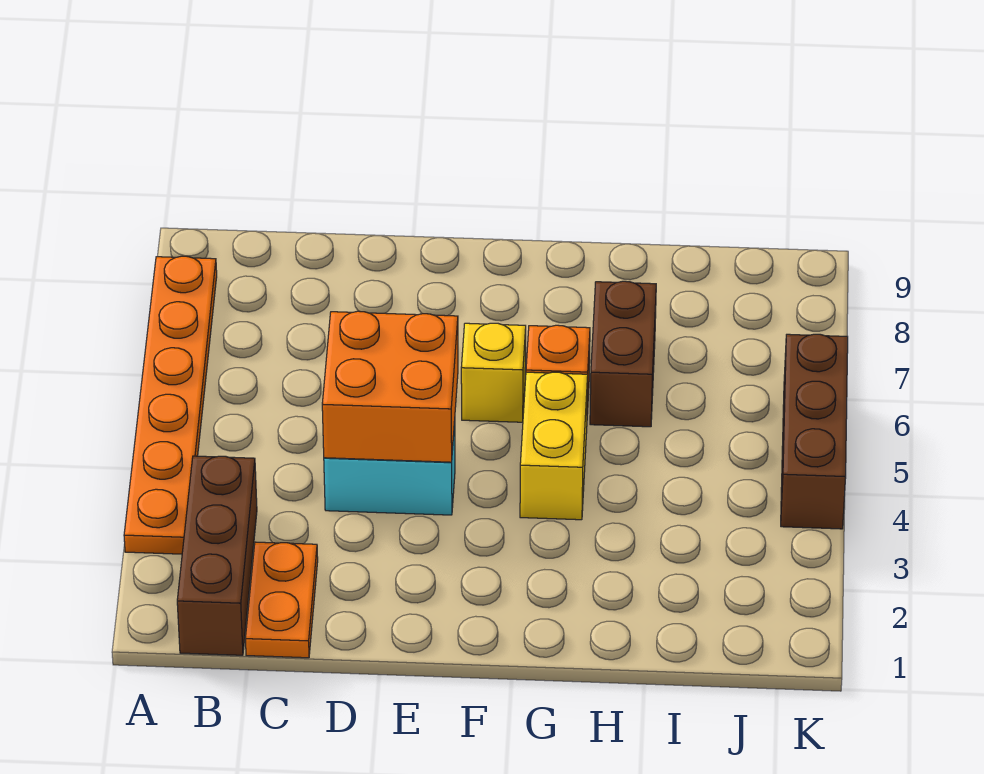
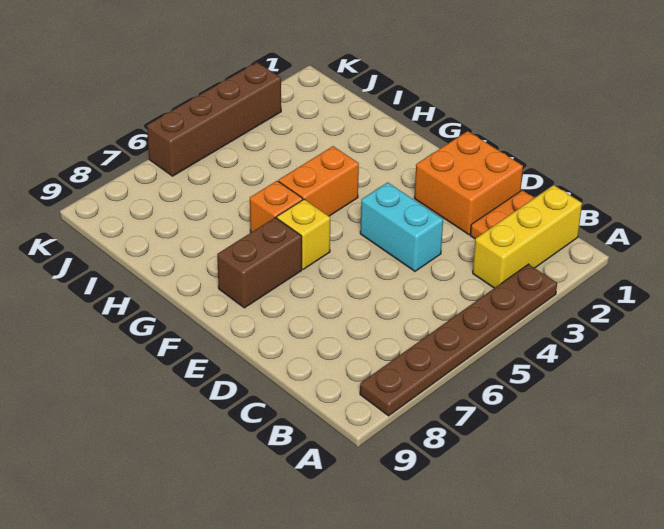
orange 1x6 plate [124,256,217,554] -> brown 1x6 plate [360,264,557,416]
brown 1x3 brick [177,456,257,655] -> yellow 1x3 brick [473,185,582,288]
orange 2x2 brick [322,311,458,462] -> orange 2x2 brick moved to [414,131,523,235]
yellow 1x2 brick [520,372,588,520] -> orange 1x2 brick [278,146,359,216]
brown 1x2 brick [590,281,656,427] -> brown 1x2 brick moved to [217,218,302,308]
brown 1x3 brick [781,334,848,529] -> brown 1x4 brick [147,62,281,176]

